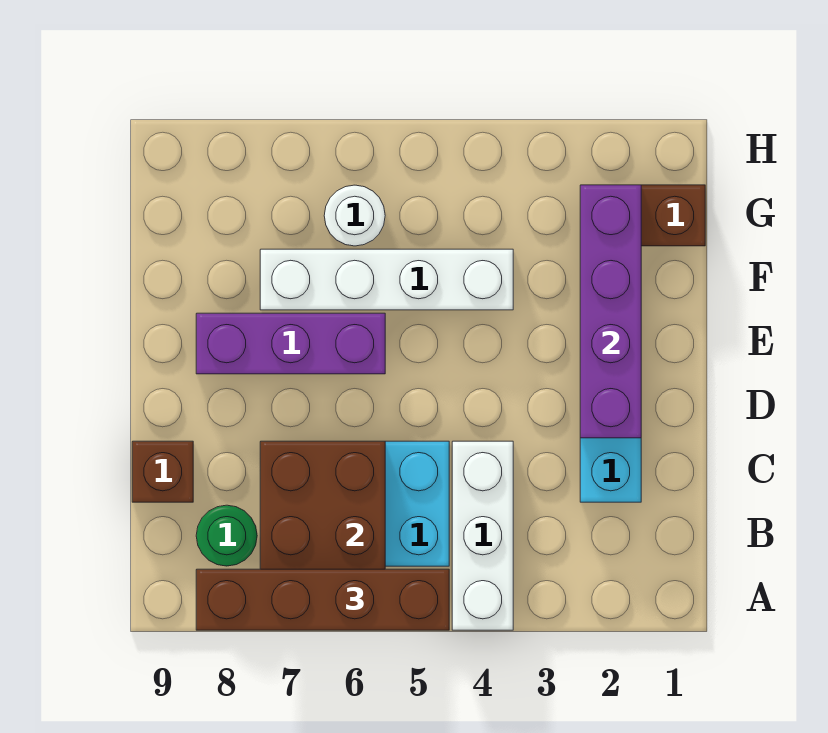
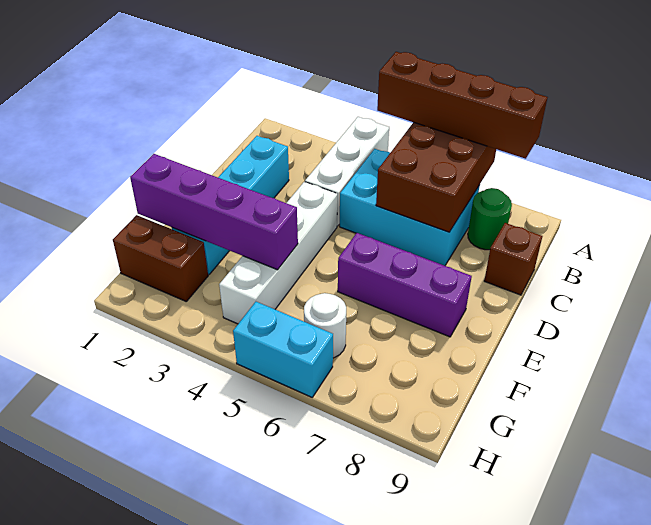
purple 1x4 brick [580,185,641,438] -> purple 1x4 brick turned to [130,154,298,270]
white 1x4 brick [260,249,513,310] -> white 1x4 brick turned to [219,182,337,324]
none -> cyan 1x2 brick [233,302,333,397]

